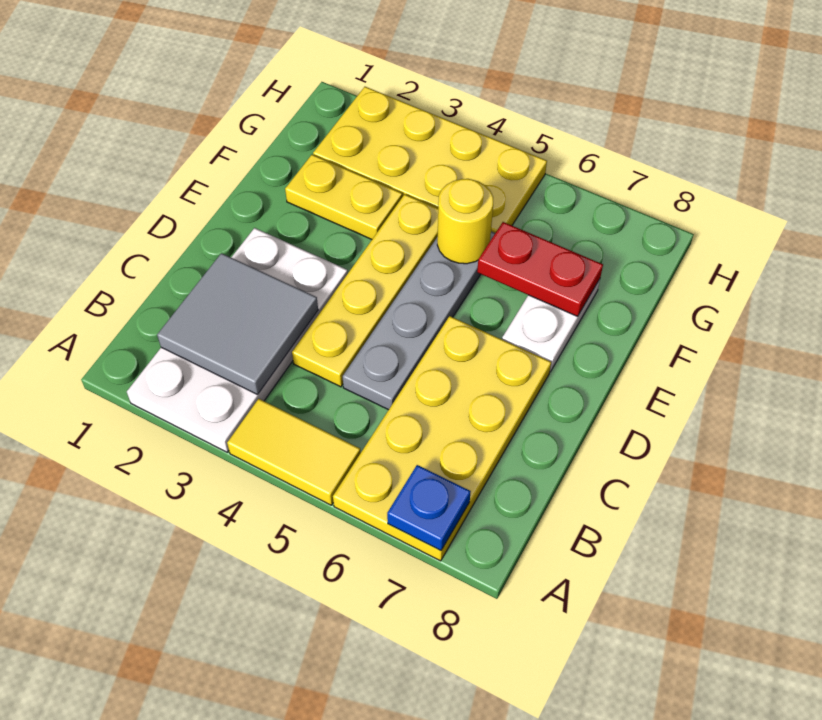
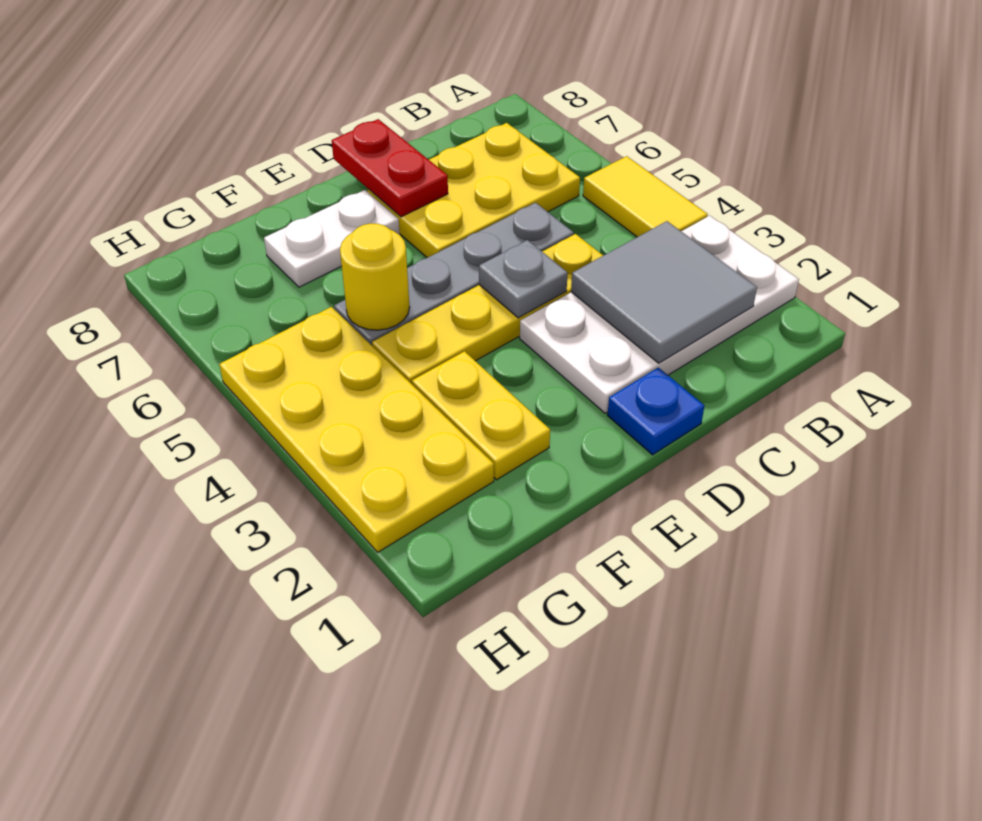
yellow 2x4 plate [333,316,551,561] -> yellow 2x3 plate [367,123,580,258]
blue 1x1 plate [387,465,471,551] -> blue 1x1 plate moved to [607,368,704,455]
none -> grey 1x1 plate [479,240,568,318]
red 1x2 plate [477,222,603,316] -> red 1x2 plate moved to [332,119,448,217]

